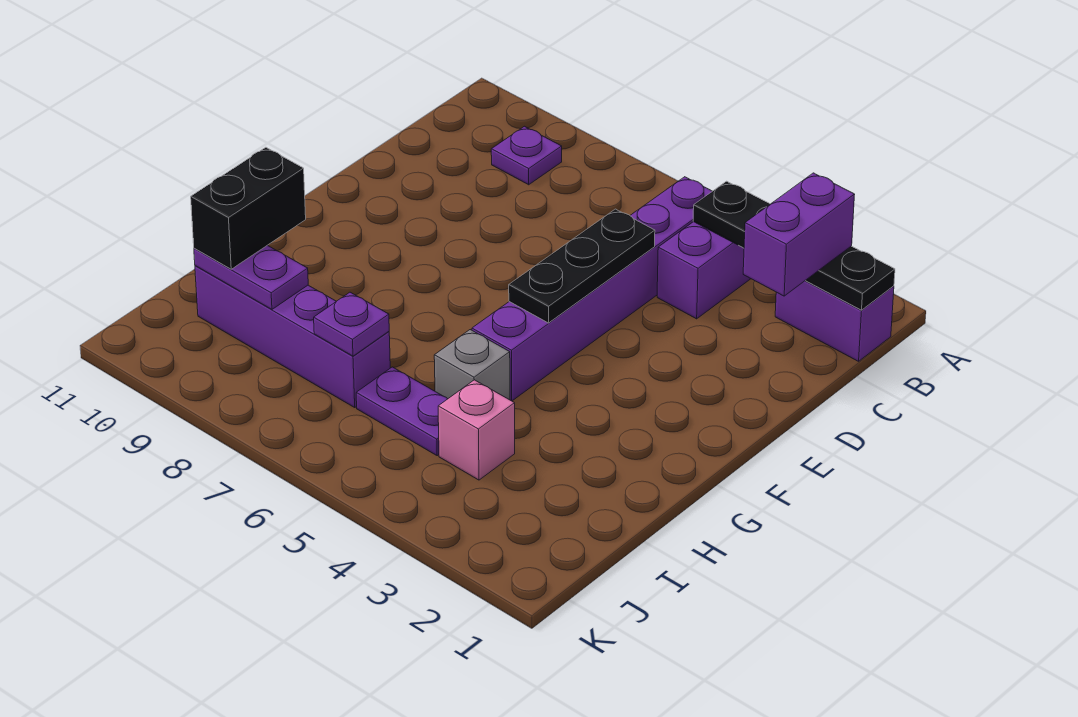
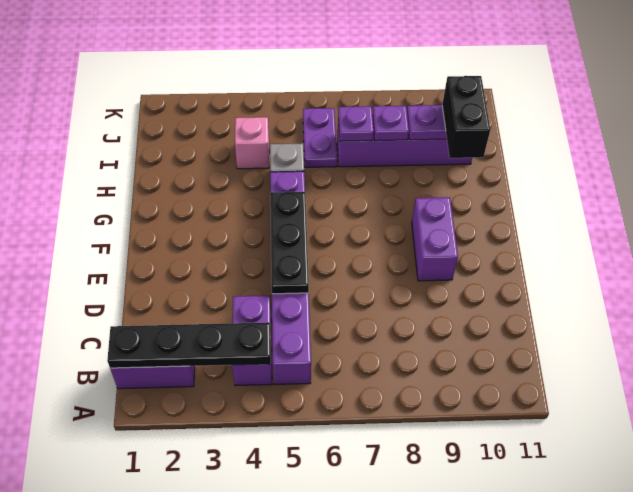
purple 1x2 brick [743,173,855,296] -> purple 1x2 brick moved to [412,197,458,281]
purple 1x1 plate [491,126,562,185] -> purple 1x1 plate moved to [372,106,409,141]
purple 1x2 plate [356,367,447,456] -> purple 1x2 plate turned to [303,108,337,167]

